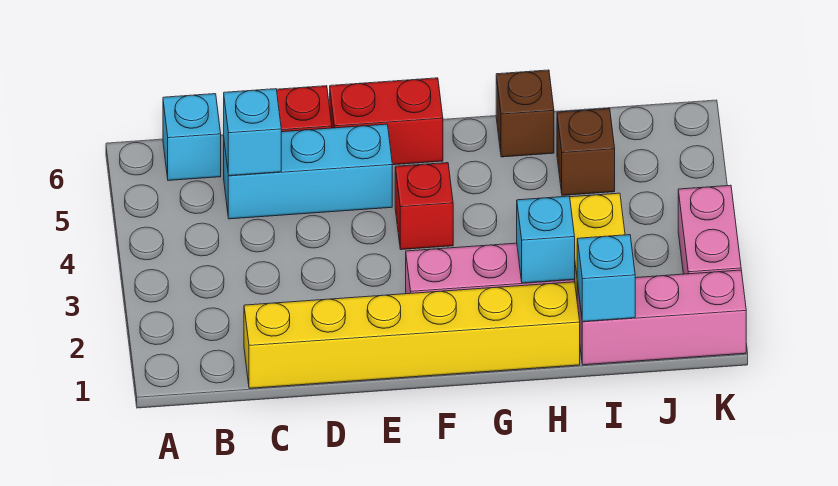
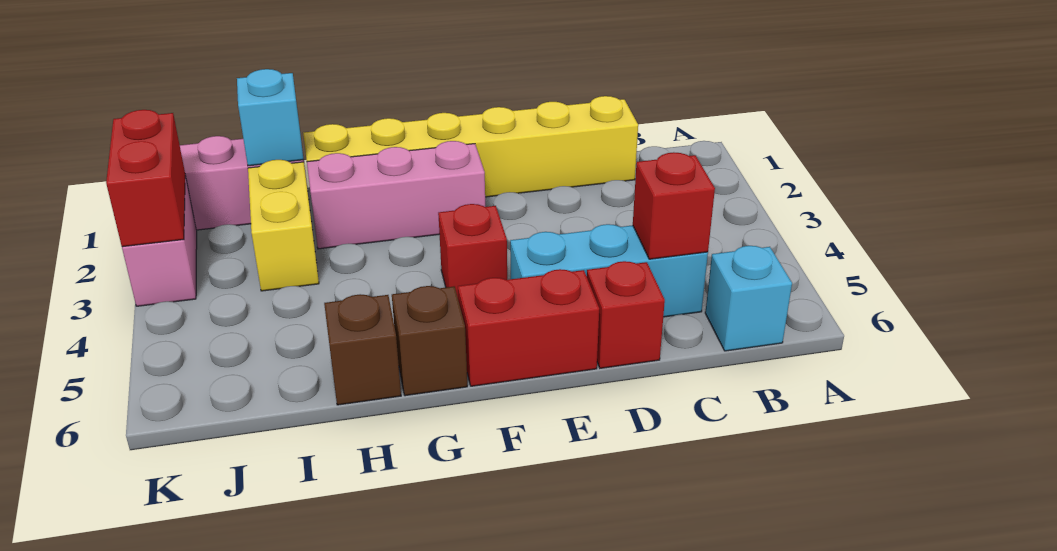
cyan 1x1 brick [224,89,281,176] -> red 1x1 brick [633,152,715,259]
cyan 1x1 brick [517,196,575,283] -> none
brown 1x1 brick [557,109,615,195] -> brown 1x1 brick moved to [392,286,467,396]
none -> red 1x2 brick [106,110,185,247]

